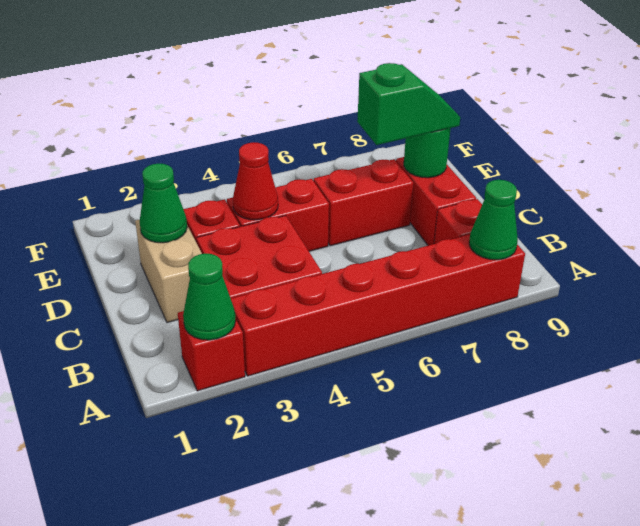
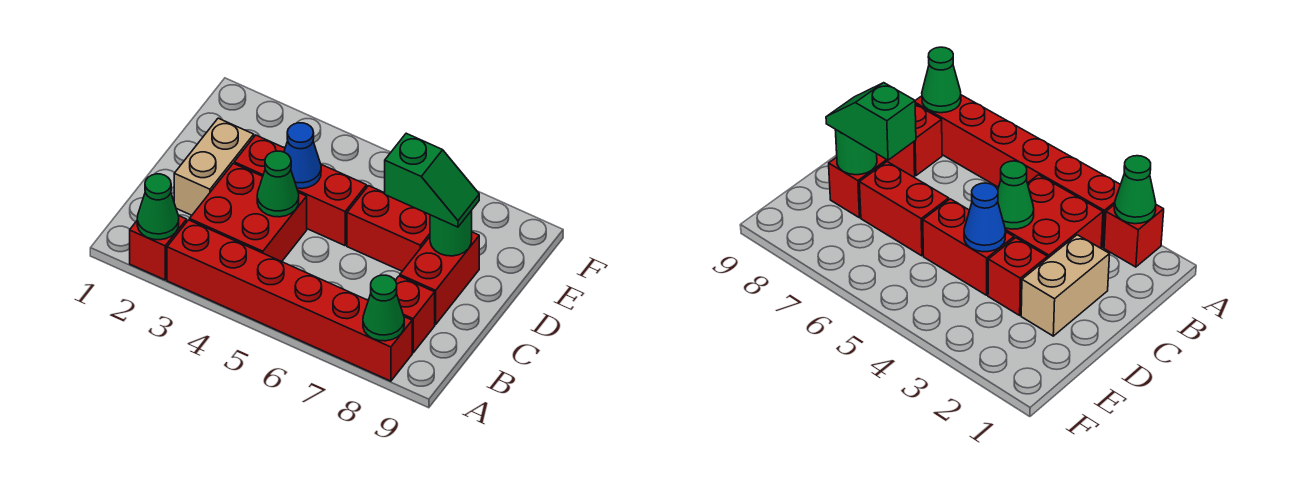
green 1x1 cone [140,164,187,243] -> green 1x1 cone moved to [257,151,299,217]
red 1x1 cone [233,142,278,220] -> blue 1x1 cone [284,123,321,189]

